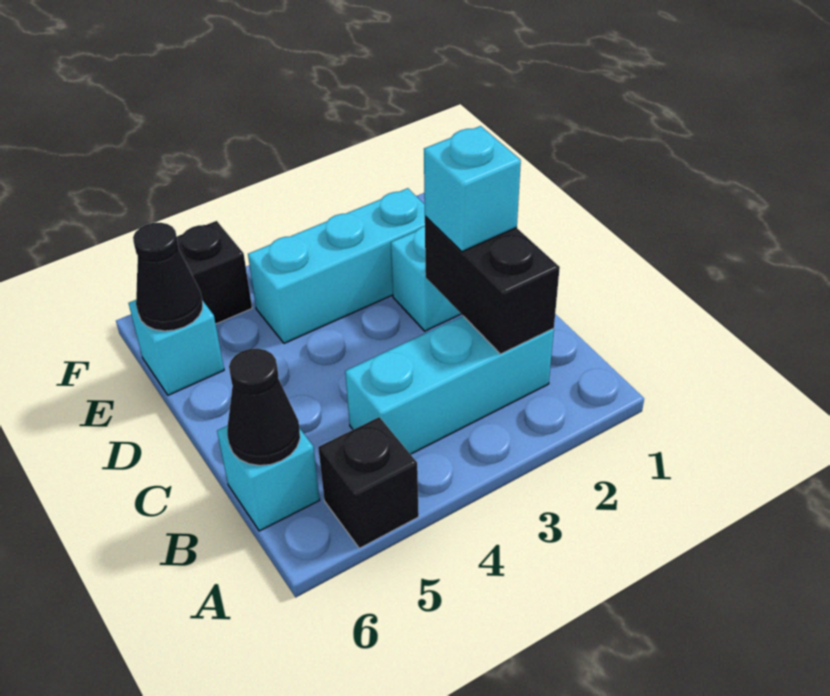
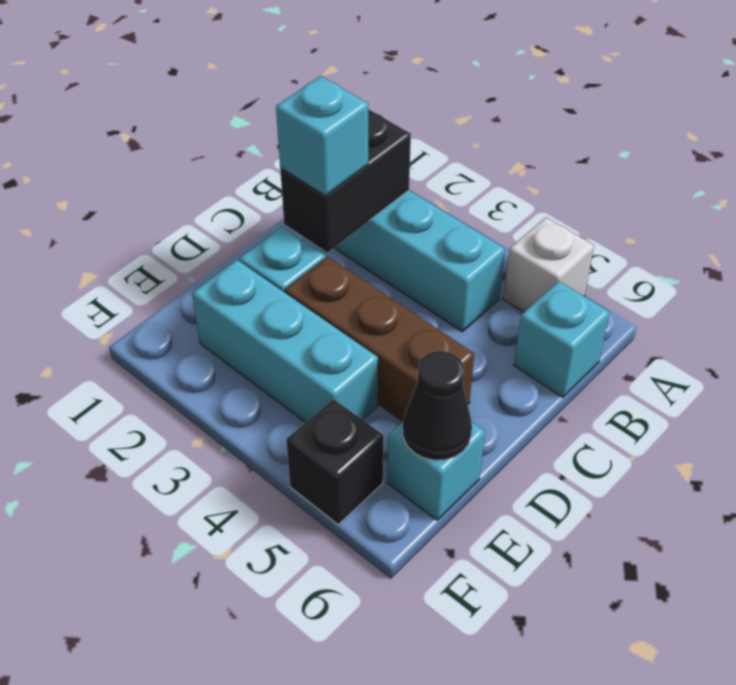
black 1x1 brick [318,417,419,548] -> white 1x1 brick [503,217,594,312]
black 1x1 cone [227,349,300,466] -> none
none -> brown 1x3 brick [285,257,474,421]

